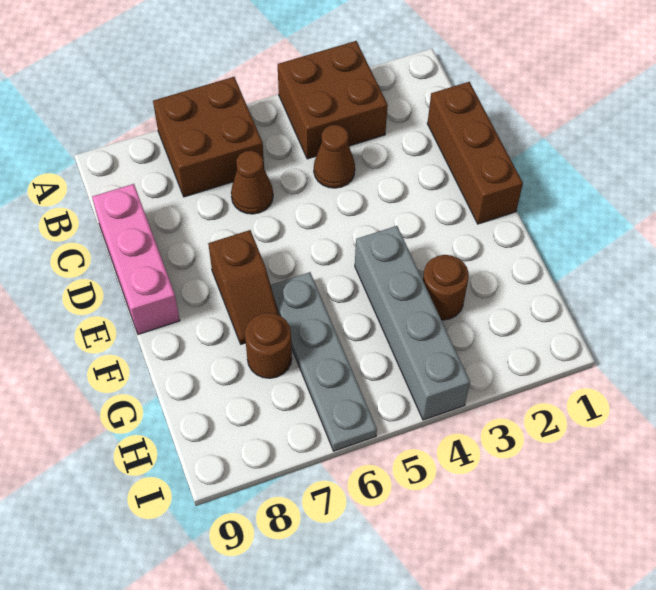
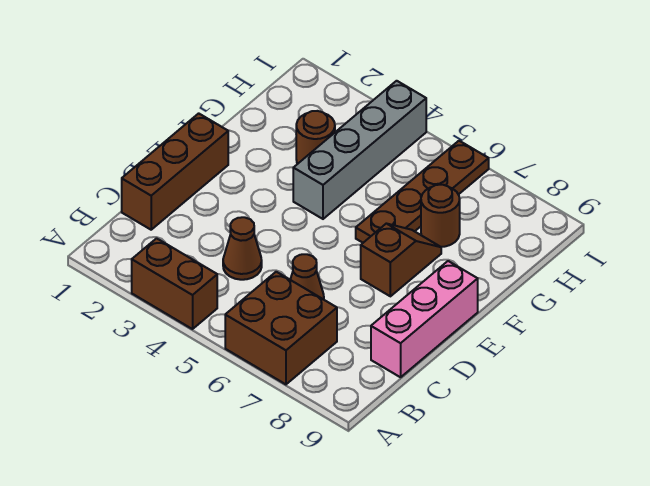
brown 2x2 brick [278,41,388,159] -> brown 1x2 brick [132,238,217,329]
grey 1x4 plate [271,272,377,451] -> brown 1x4 plate [356,141,489,243]

